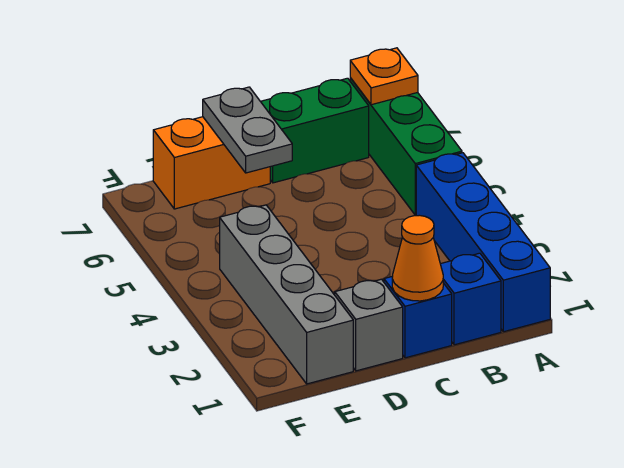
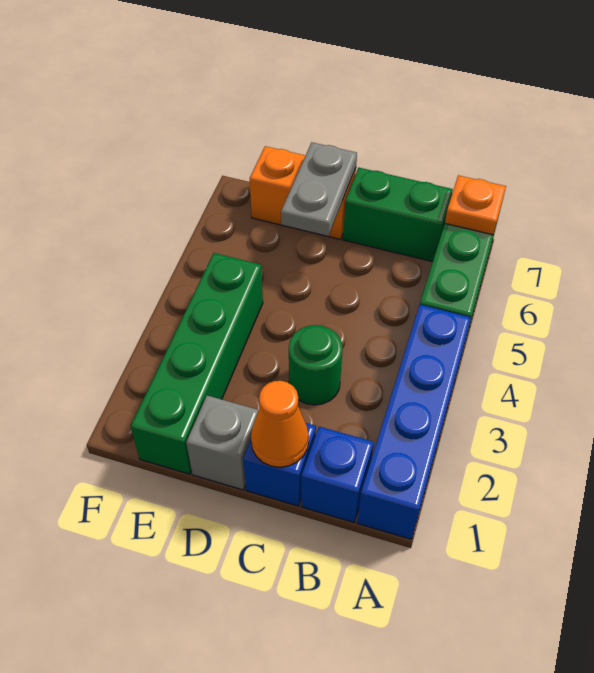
none -> green 1x1 round brick [289,325,343,405]
grey 1x4 brick [220,205,353,384] -> green 1x4 brick [131,253,263,474]

